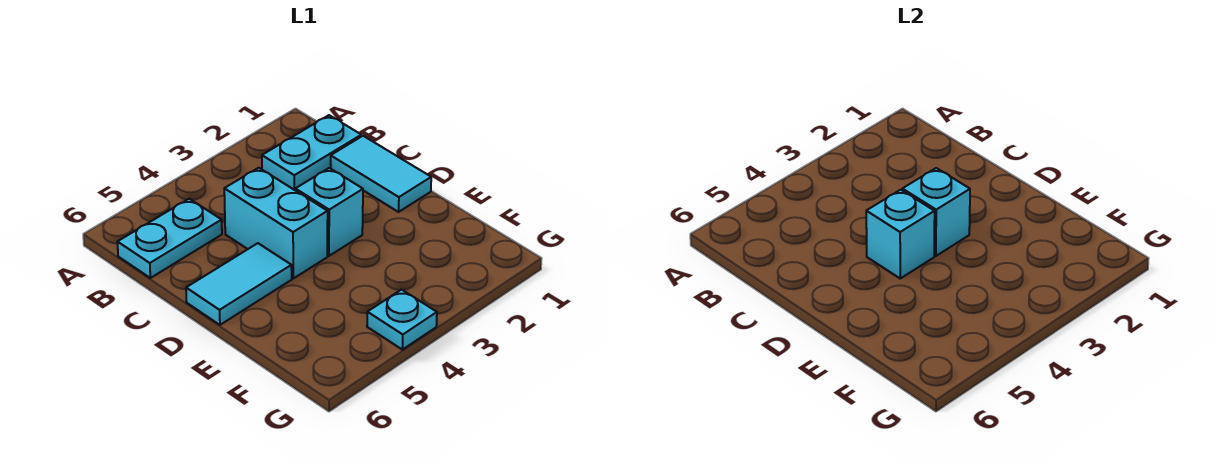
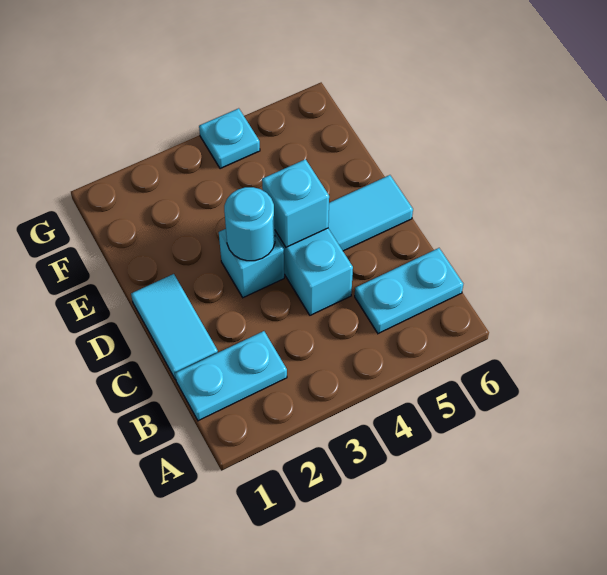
cyan 1x1 brick [902,168,970,256] -> cyan 1x1 round brick [224,187,275,261]

